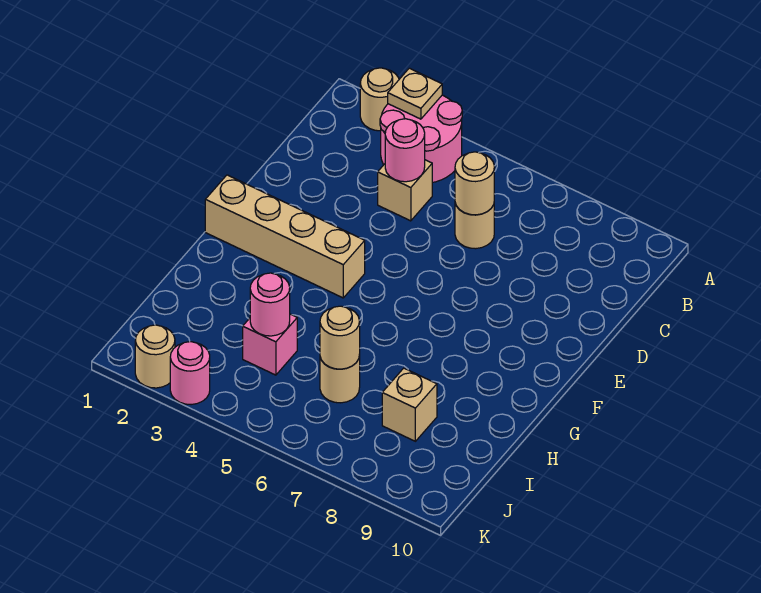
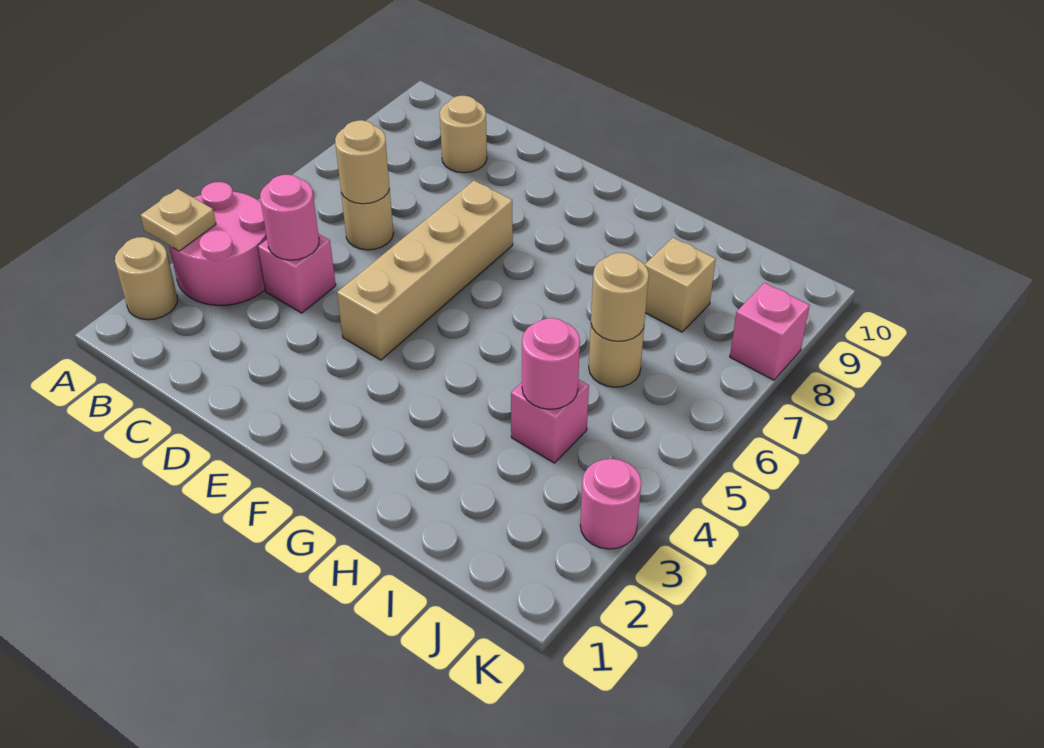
tan 1x1 brick [378,160,432,221] -> pink 1x1 brick [258,234,336,313]
tan 1x4 brick [205,175,365,298] -> tan 1x4 brick moved to [337,181,513,360]
tan 1x1 round brick [135,325,175,388] -> tan 1x1 round brick moved to [440,96,487,173]
none -> pink 1x1 brick [730,283,810,380]

